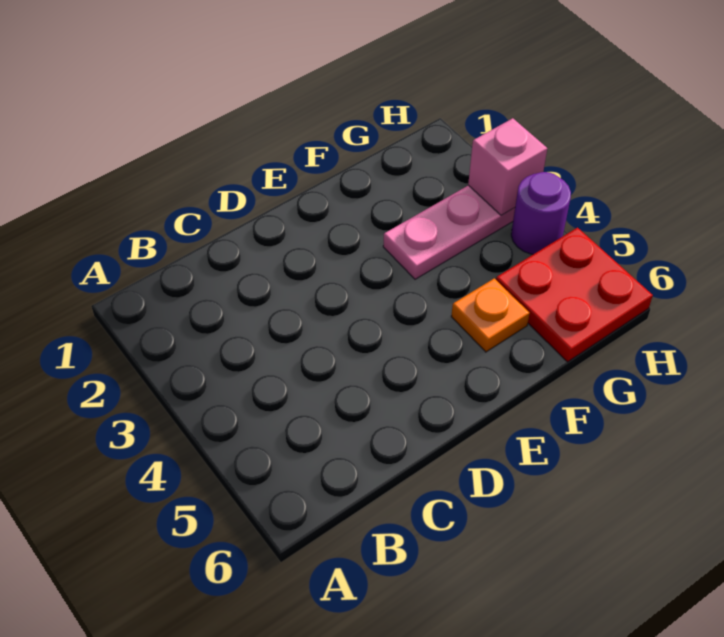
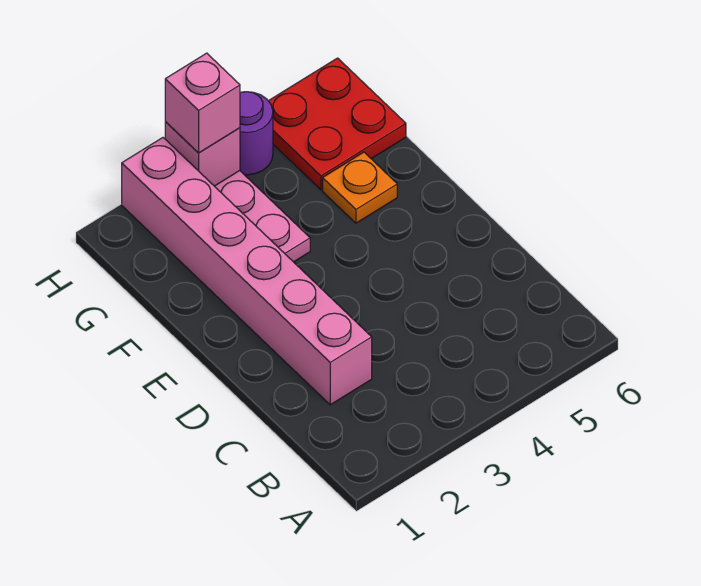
none -> pink 1x6 brick [122,138,372,405]
none -> pink 1x1 brick [165,53,240,153]

